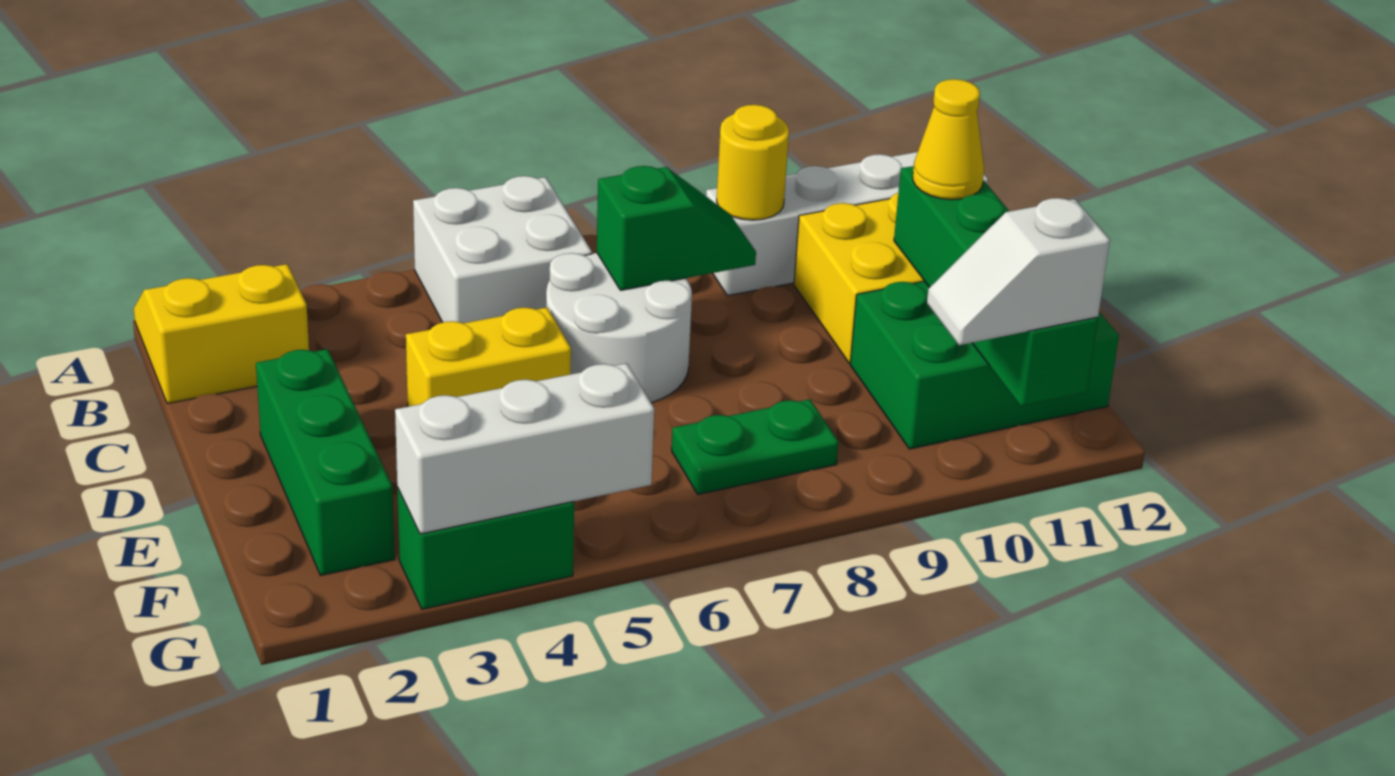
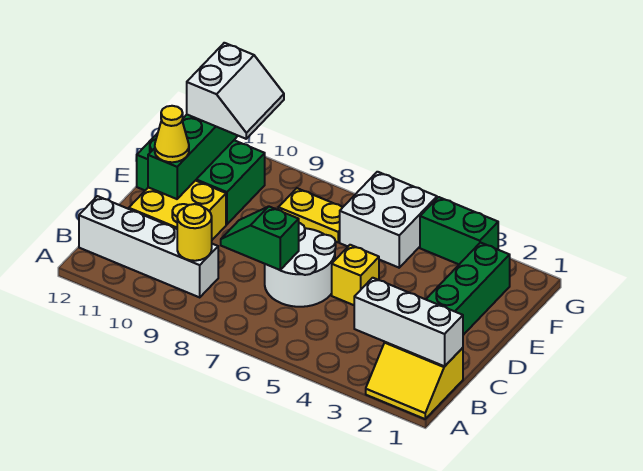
white 2x2 brick [413,176,592,323] -> white 2x2 brick moved to [340,172,437,268]
yellow 1x2 brick [406,307,571,407] -> yellow 1x1 brick [332,245,379,305]
green 1x2 plate [672,399,839,494] -> yellow 1x2 plate [278,188,343,242]
white 1x3 brick [395,363,654,534] -> white 1x3 brick moved to [354,278,463,366]
white 1x2 slope [927,198,1110,345] -> white 2x2 slope [187,43,284,139]

